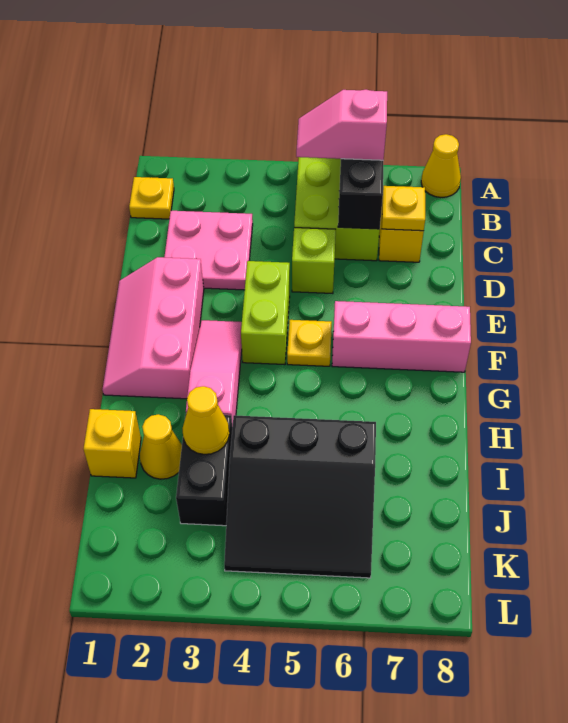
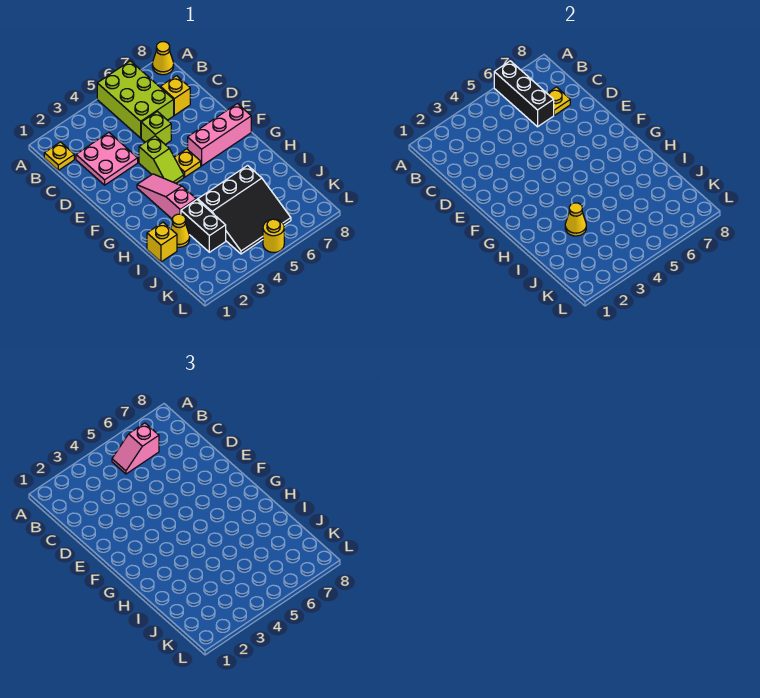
pink 2x3 slope [102,257,204,399] -> none
lime 1x2 brick [241,261,290,365] -> lime 1x2 slope [139,136,184,183]
none -> yellow 1x1 round brick [263,219,284,253]

